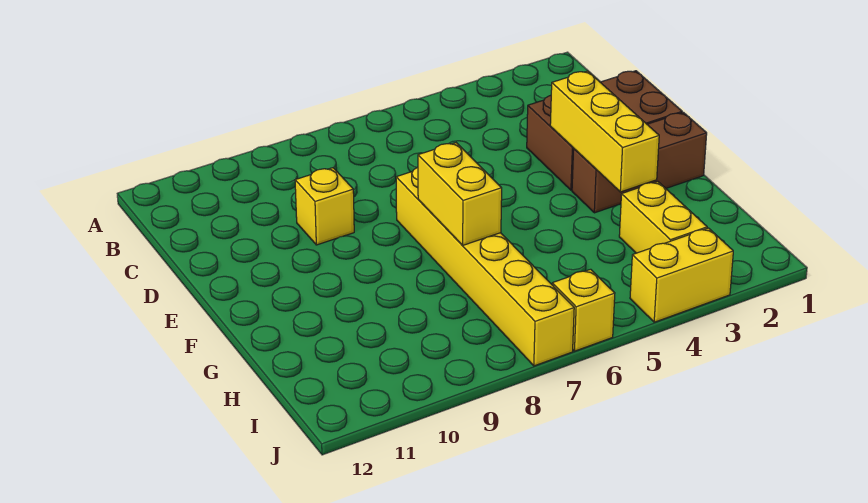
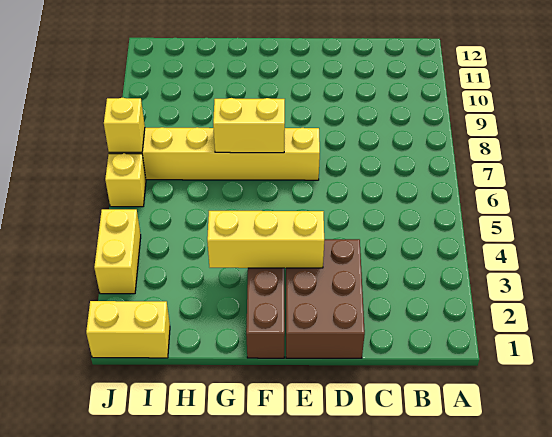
yellow 1x1 brick [295,168,354,245] -> yellow 1x1 brick moved to [104,98,145,152]
yellow 1x2 brick [619,181,707,253] -> yellow 1x2 brick moved to [86,301,170,358]

